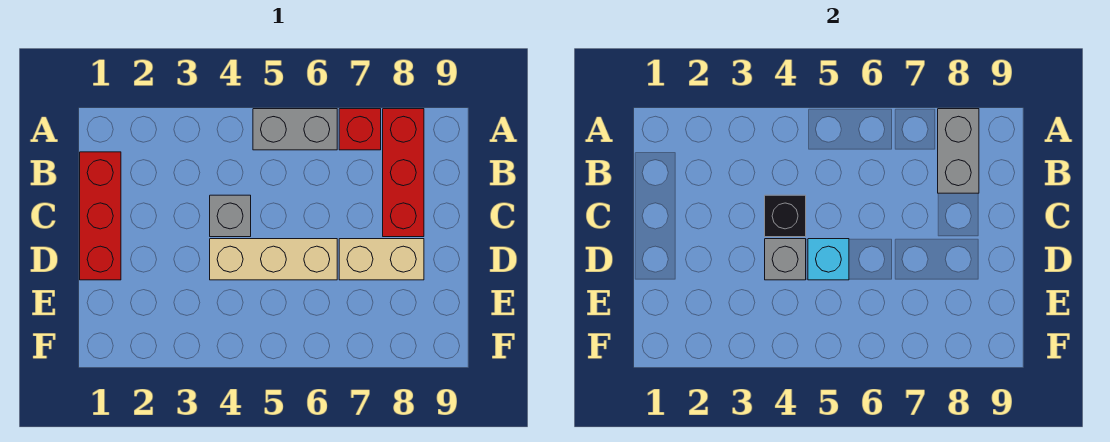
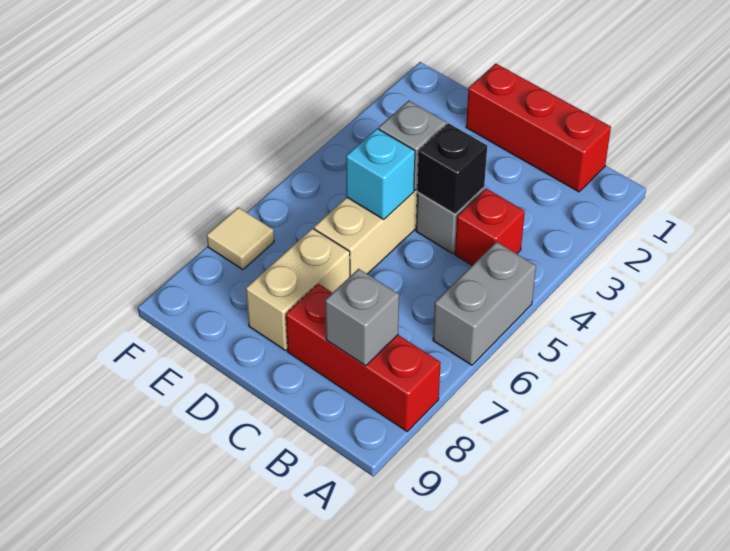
red 1x1 brick [339,109,381,150] -> red 1x1 brick moved to [455,188,525,265]
grey 1x2 brick [938,109,979,193] -> grey 1x1 brick [325,269,399,366]
none -> tan 1x1 tile [207,207,274,270]

